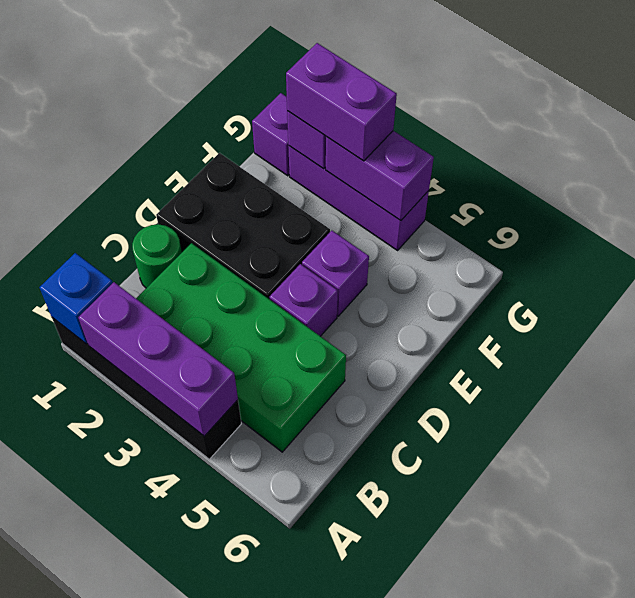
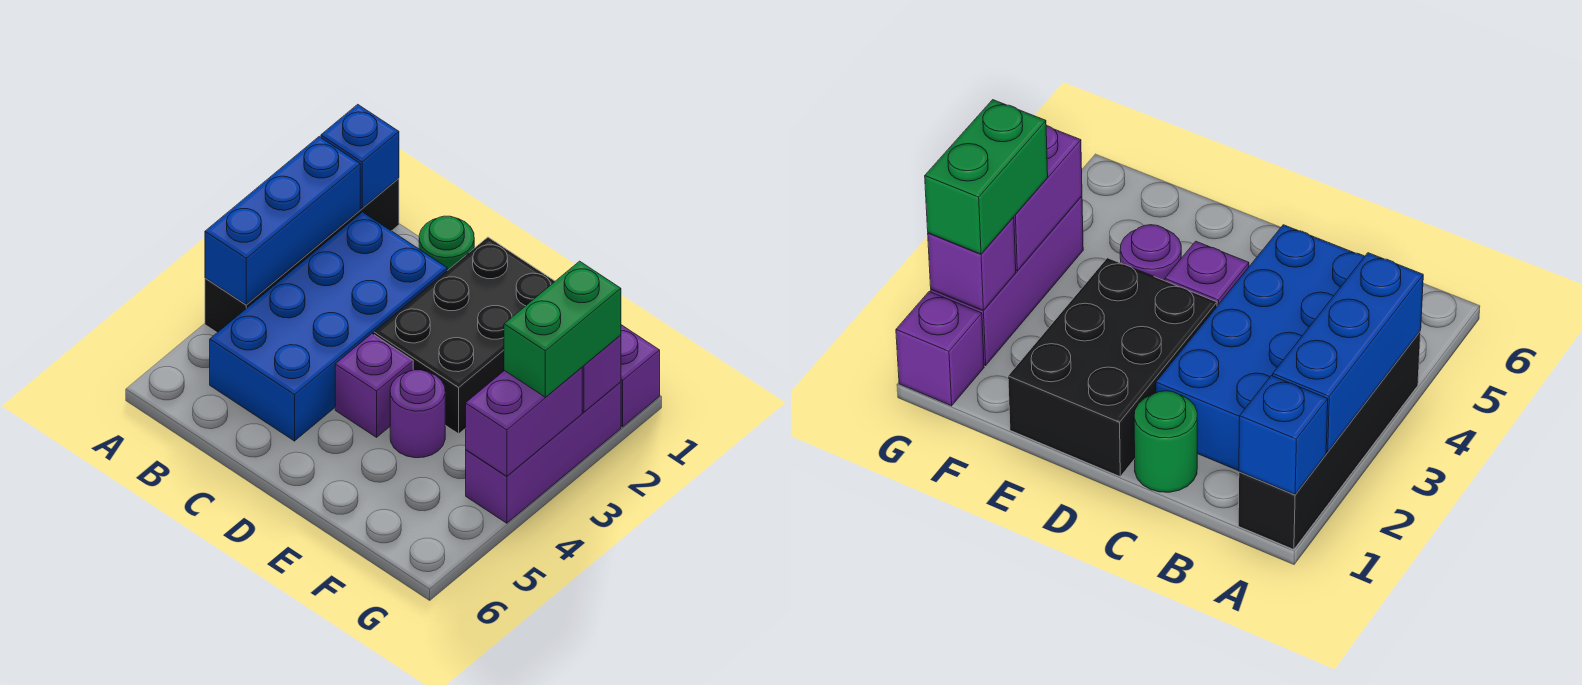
purple 1x3 brick [78,282,238,436] -> blue 1x3 brick [205,137,360,305]
green 2x4 brick [136,243,346,452] -> blue 2x4 brick [210,212,447,441]
purple 1x1 brick [302,231,369,316] -> purple 1x1 round brick [390,370,445,458]
purple 1x2 brick [286,43,397,161] -> green 1x2 brick [504,261,621,397]

